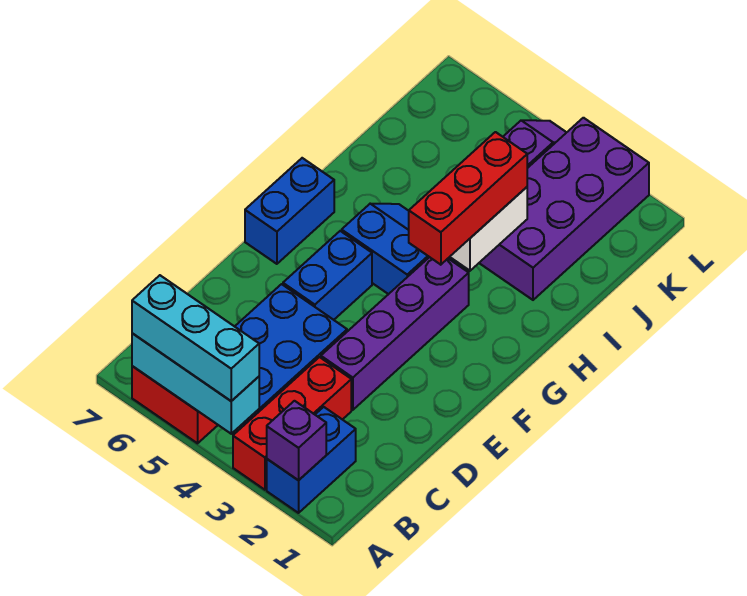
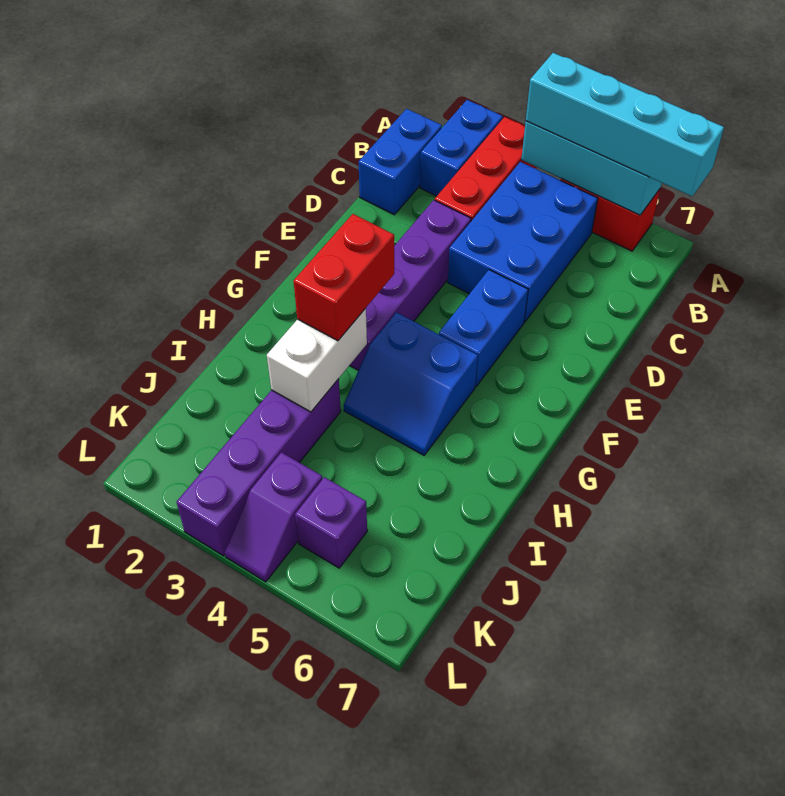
purple 1x1 brick [267,401,326,480] -> purple 1x1 brick moved to [295,477,367,568]
cyan 1x3 brick [132,275,259,401] -> cyan 1x4 brick [526,53,724,196]
blue 1x2 brick [245,158,334,264] -> blue 1x2 brick moved to [359,109,442,215]
red 1x3 brick [409,132,527,265] -> red 1x2 brick [294,214,394,341]
purple 2x4 brick [480,118,649,300] -> purple 1x4 brick [177,379,341,556]

